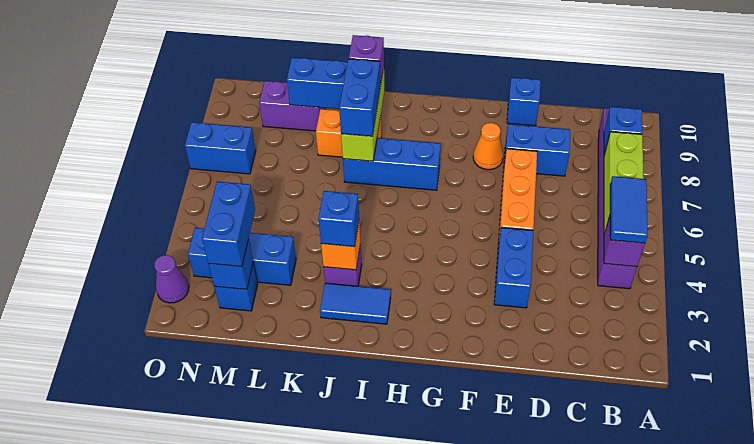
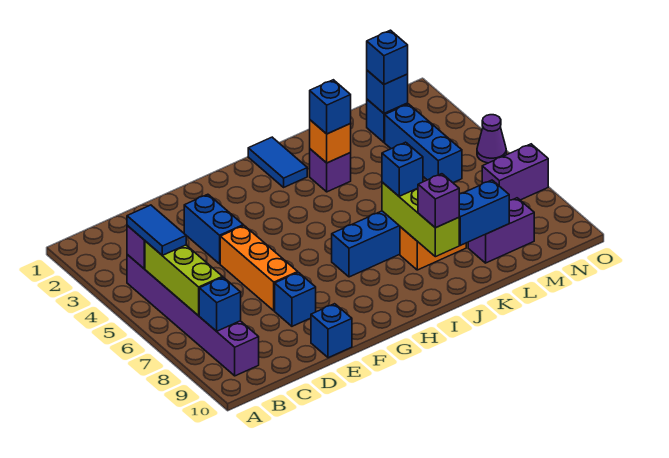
blue 1x2 brick [504,124,570,176] -> blue 1x1 brick [275,272,316,326]
orange 1x1 cone [473,123,503,170] -> none
blue 1x2 tile [320,283,391,324] -> blue 1x2 tile turned to [248,137,307,187]
blue 1x2 brick [339,59,380,136] -> blue 1x1 brick [382,142,423,196]
blue 1x3 brick [188,228,296,285] -> blue 1x3 brick turned to [385,104,462,183]
blue 1x2 brick [202,181,255,267] -> blue 1x1 brick [367,30,408,84]
blue 1x2 brick [185,122,256,174] -> purple 1x2 brick [482,144,548,200]
purple 1x1 cone [155,255,189,303] -> purple 1x1 cone moved to [477,115,506,163]

